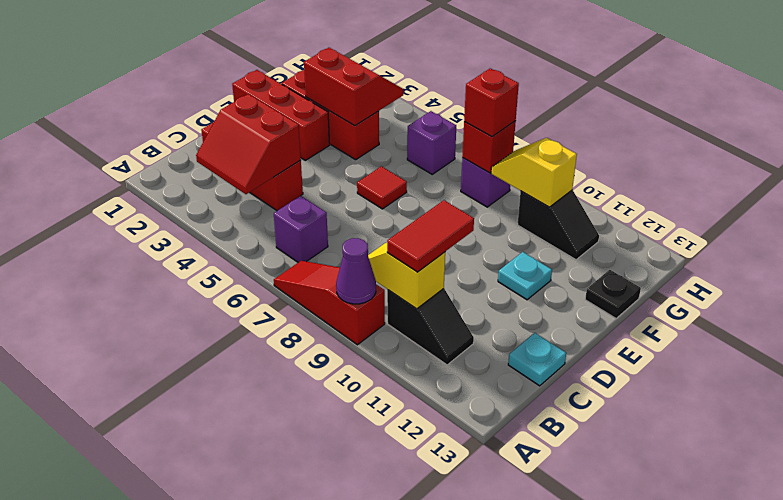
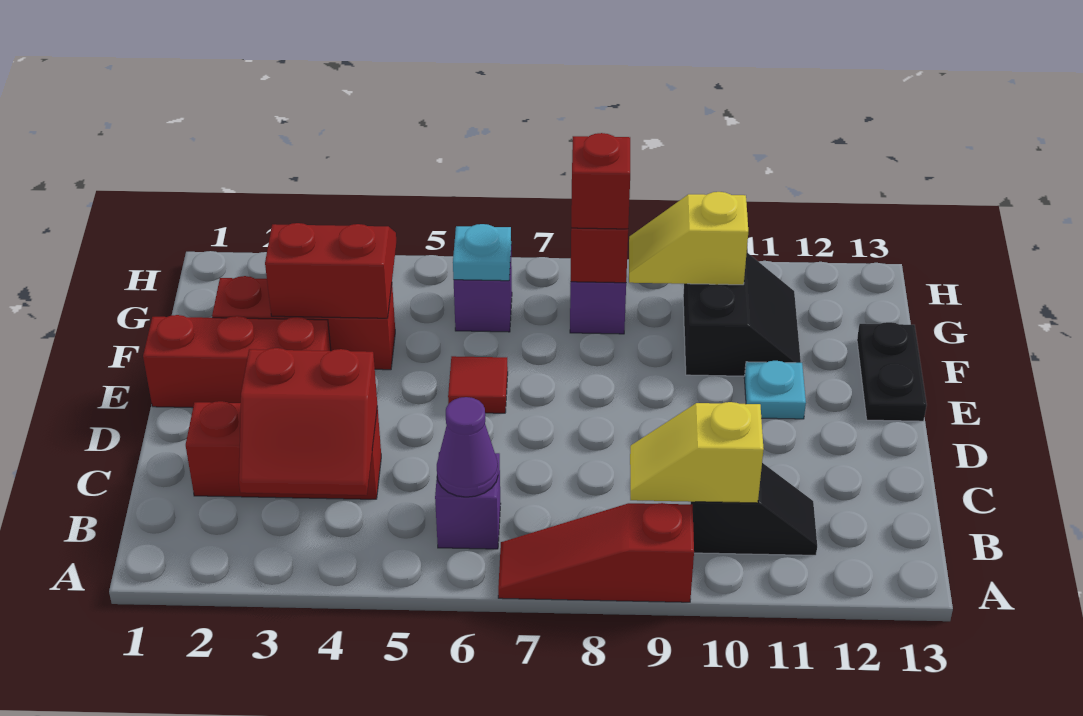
purple 1x1 cone [336,238,376,304] -> purple 1x1 cone moved to [437,397,498,497]
red 1x2 tile [387,200,474,272] -> none
cyan 1x1 plate [508,333,566,386] -> cyan 1x1 plate moved to [453,224,511,281]
black 1x1 plate [585,270,641,318] -> black 1x2 plate [857,322,927,421]
black 1x2 slope [518,190,599,260] -> black 2x2 slope [683,253,801,376]

